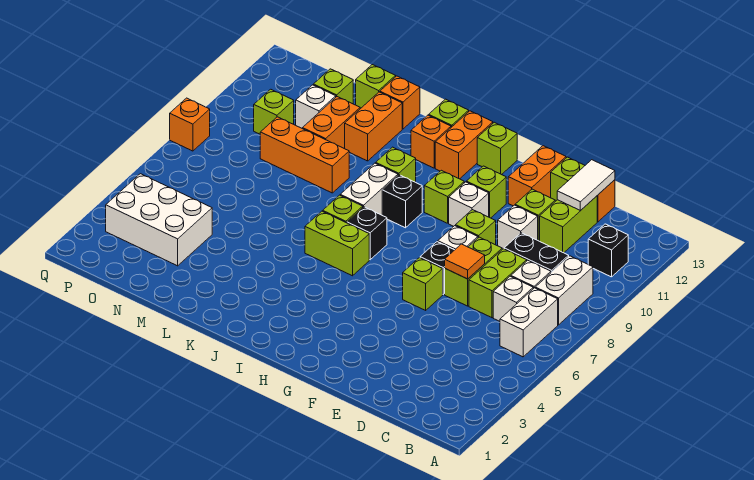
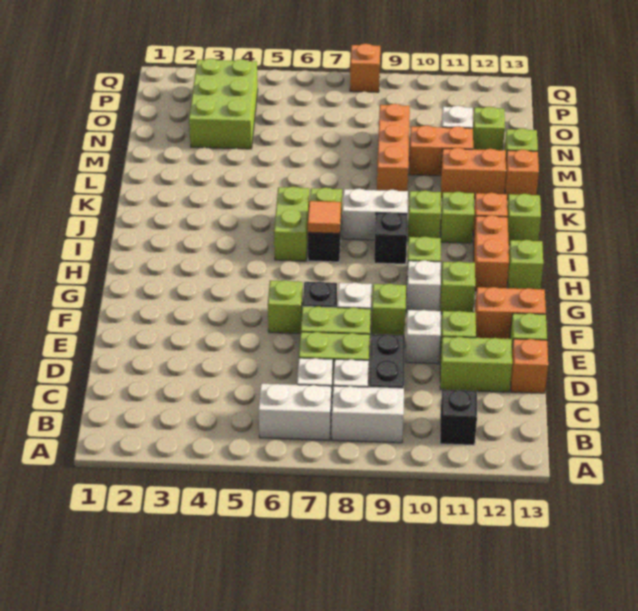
white 1x2 tile [557,160,615,211] -> none
orange 1x1 tile [445,244,485,279] -> orange 1x1 tile moved to [308,201,341,233]
orange 1x2 brick [435,111,493,179] -> orange 1x2 brick turned to [474,215,509,290]
white 2x3 brick [106,174,212,266] -> lime 2x3 brick [189,59,258,149]
lime 1x1 brick [254,89,294,134] -> lime 1x1 brick moved to [441,192,474,243]

